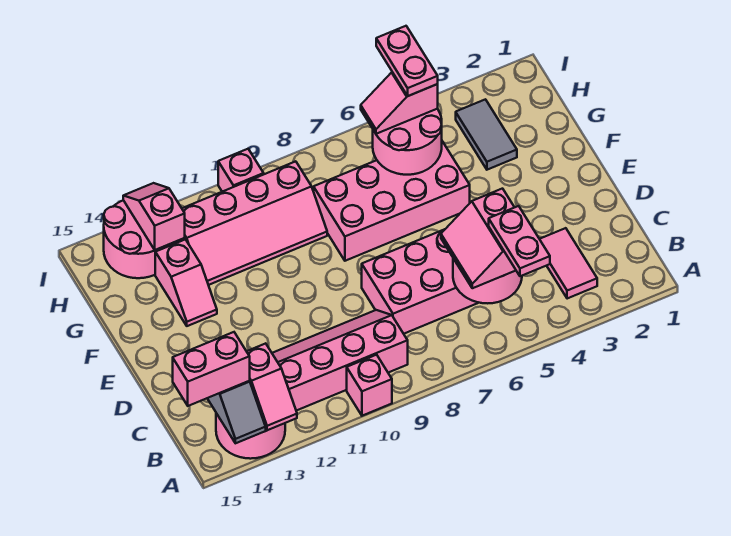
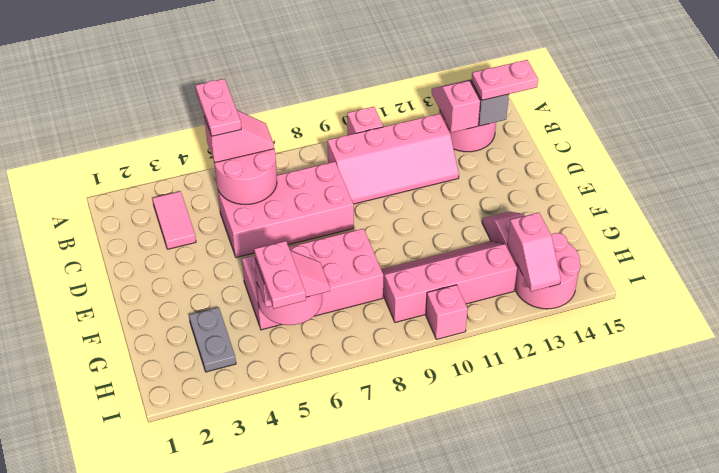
pink 2x2 slope [441,189,516,288] -> pink 1x2 slope [204,110,274,163]
pink 1x2 brick [173,332,250,406] -> pink 1x2 plate [472,60,538,100]
grey 1x2 tile [456,99,517,170] -> grey 1x2 plate [189,307,236,372]

